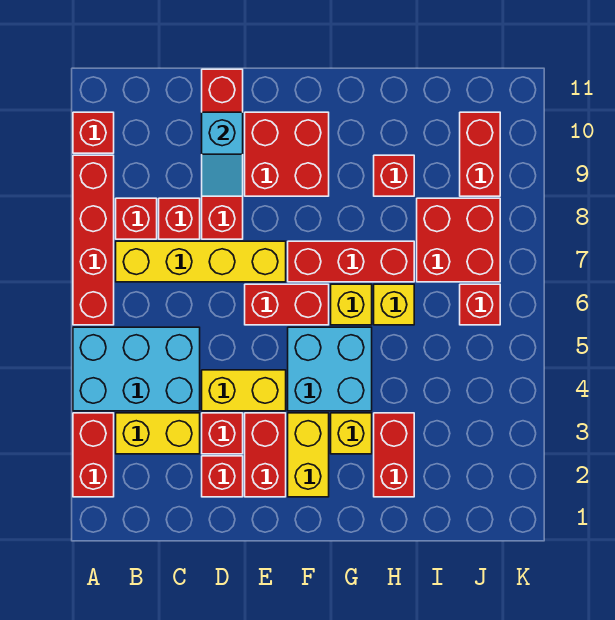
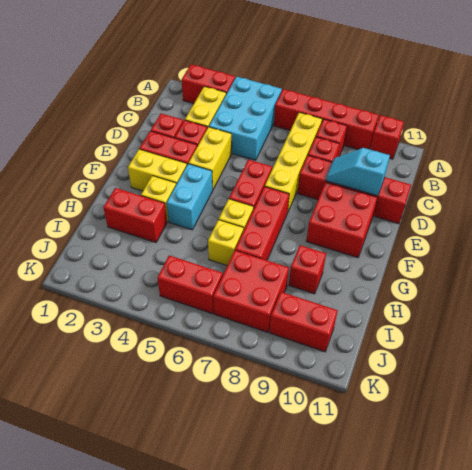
cyan 2x2 brick [288,327,372,411] -> cyan 1x2 brick [167,164,212,230]
red 1x1 brick [460,284,500,325] -> red 1x2 brick [157,255,223,314]

